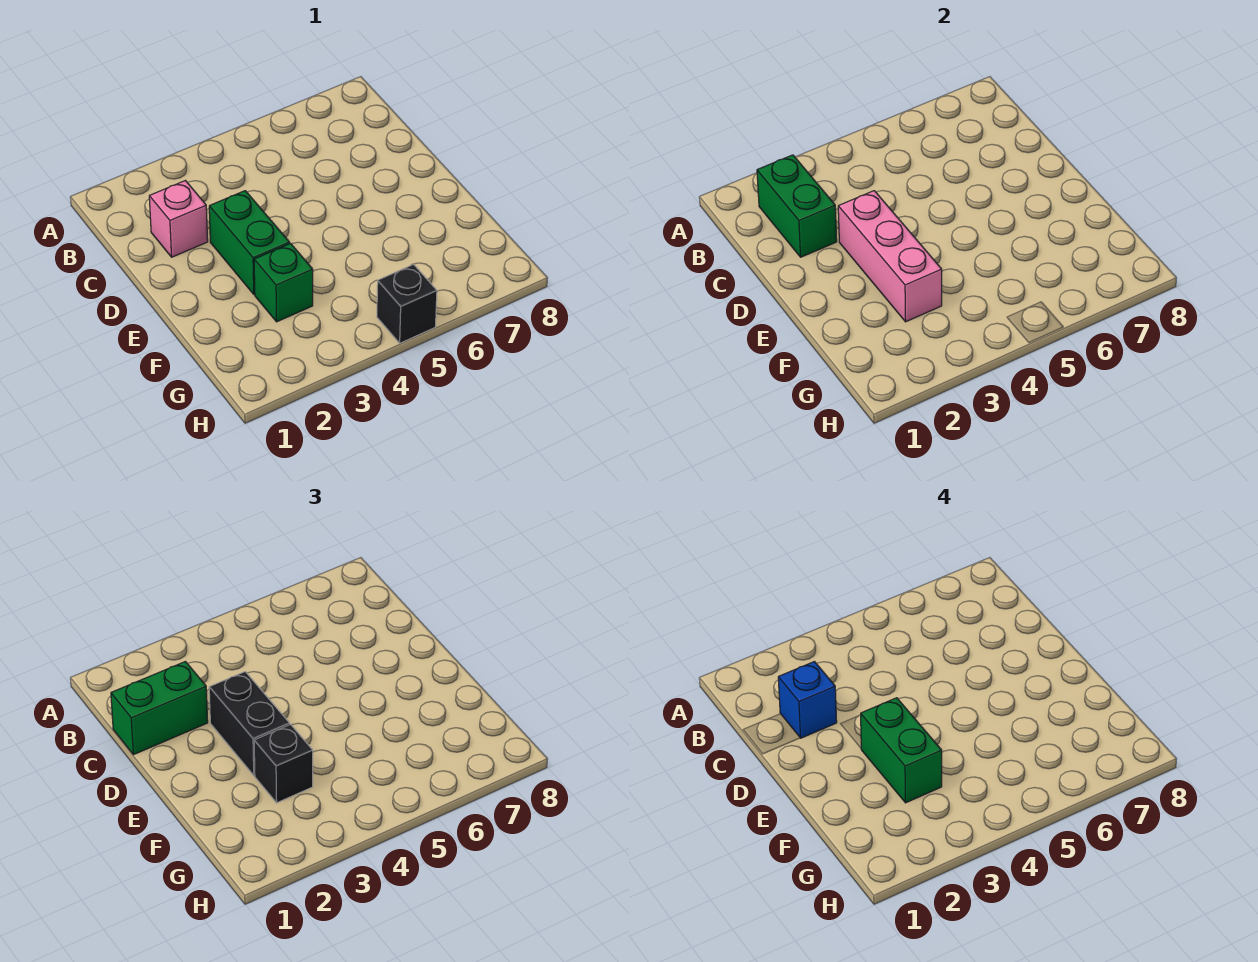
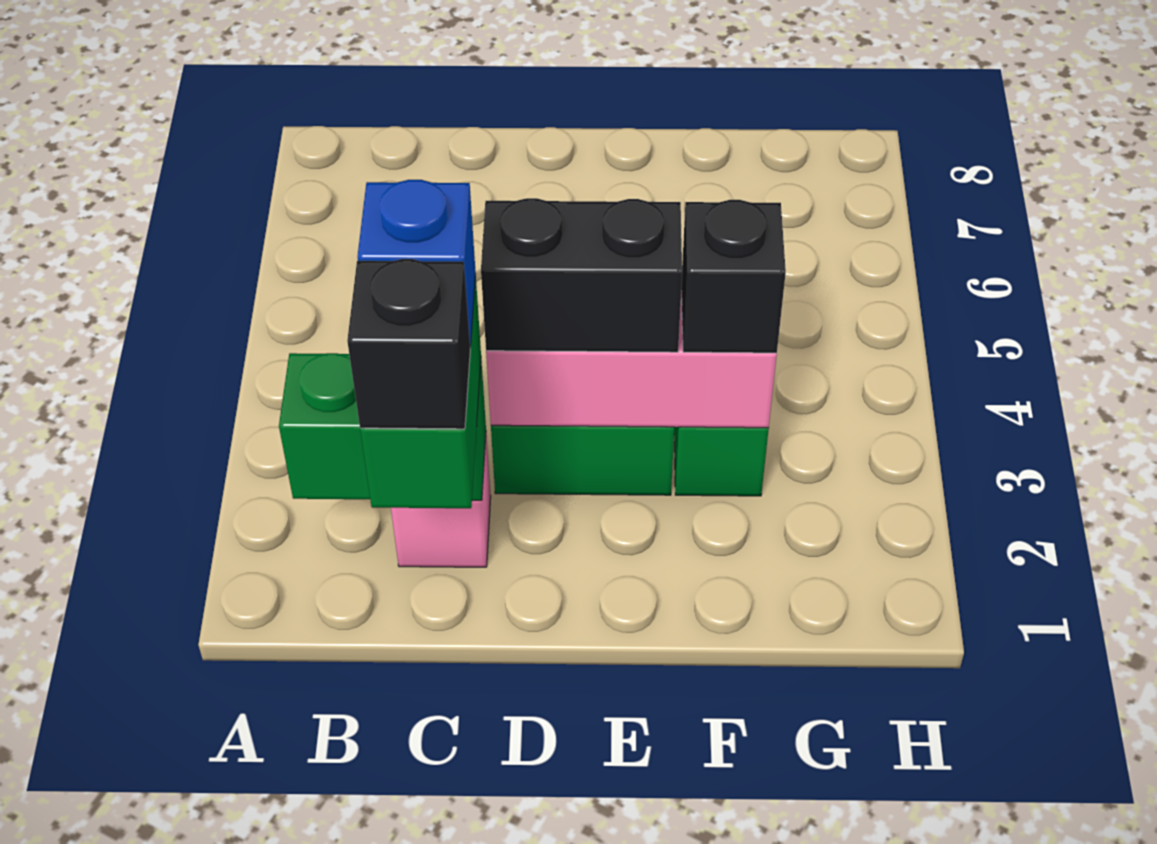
green 1x2 brick [861,698,942,803] -> none
black 1x1 brick [377,264,437,343] -> black 1x1 brick moved to [347,259,470,429]

